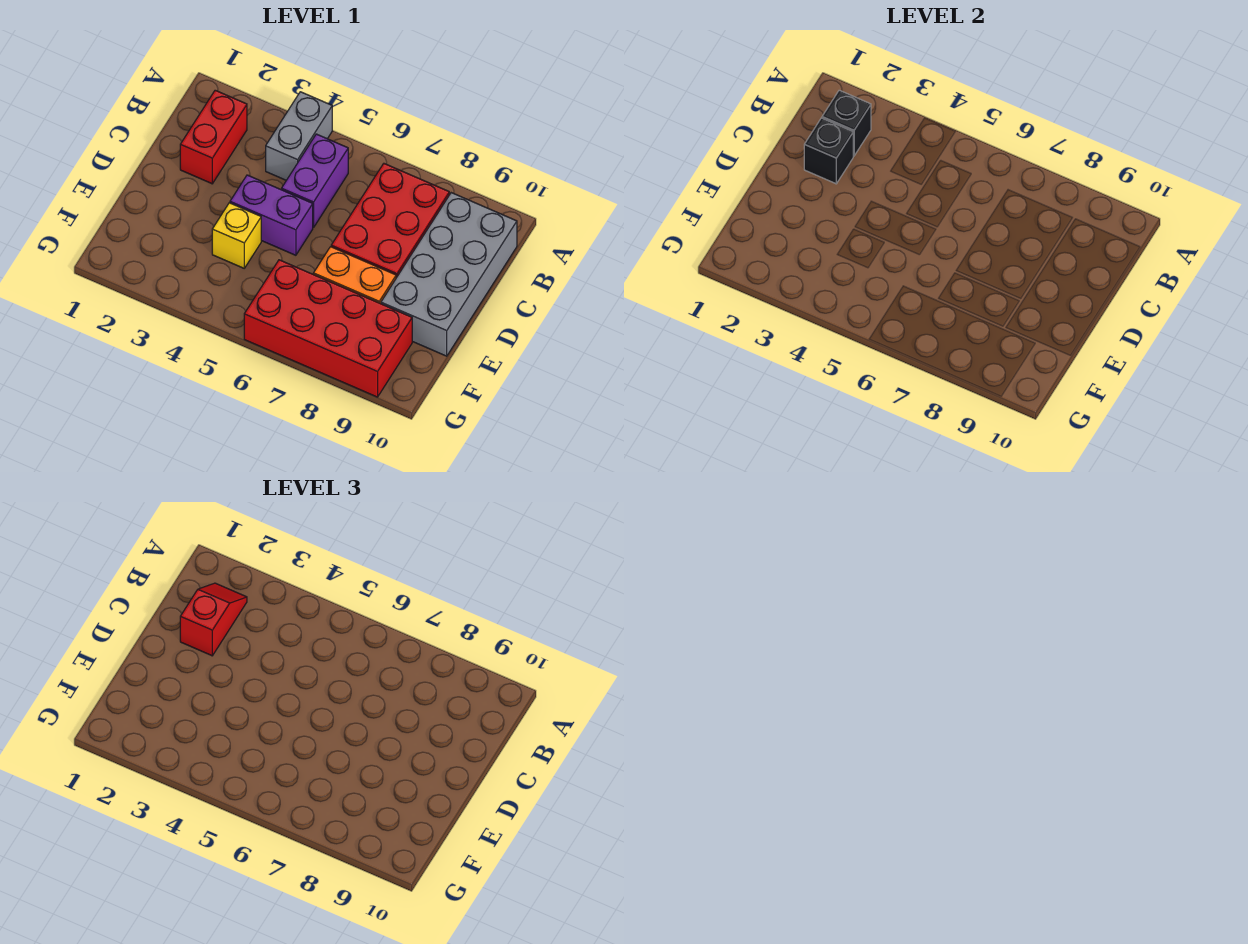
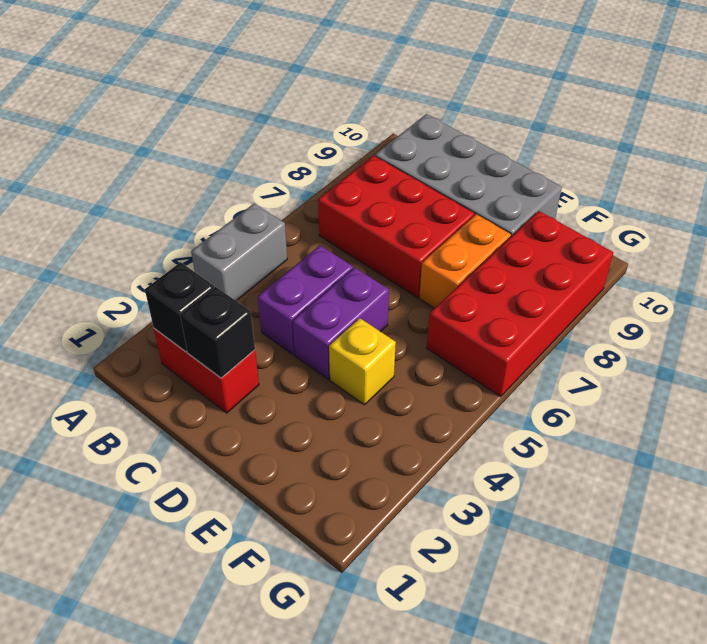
grey 1x2 brick [266,92,332,180] -> grey 1x2 brick turned to [191,204,287,301]
red 1x2 slope [180,583,247,656] -> none
purple 1x2 brick [282,134,348,228] -> purple 1x2 brick turned to [258,246,353,354]

